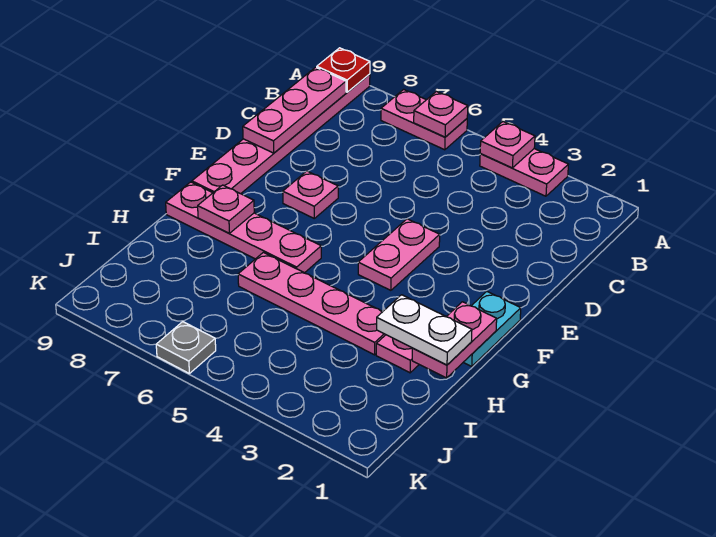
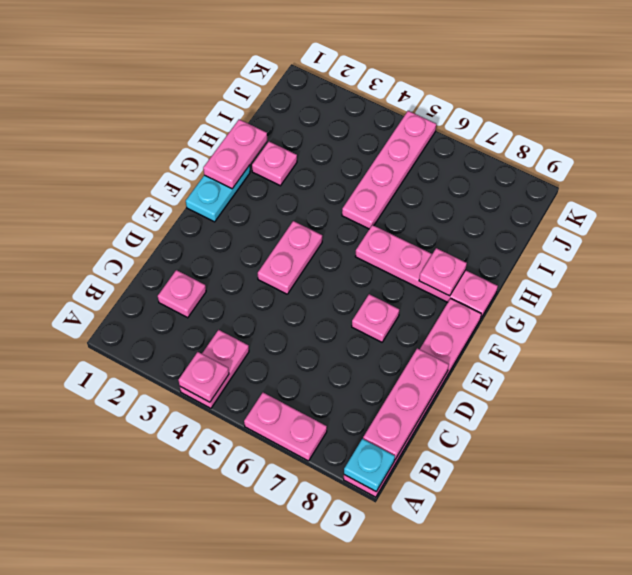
pink 1x2 plate [480,149,569,196] -> pink 1x2 plate turned to [180,330,249,408]
pink 1x1 plate [414,92,468,137] -> pink 1x1 plate moved to [158,270,206,318]
red 1x1 plate [317,48,370,92] -> cyan 1x1 plate [344,439,395,491]
white 1x2 plate [377,295,472,365] -> none
pink 1x4 plate [238,252,386,355] -> pink 1x4 plate turned to [342,111,436,229]
grey 1x1 plate [156,322,216,373] -> none

